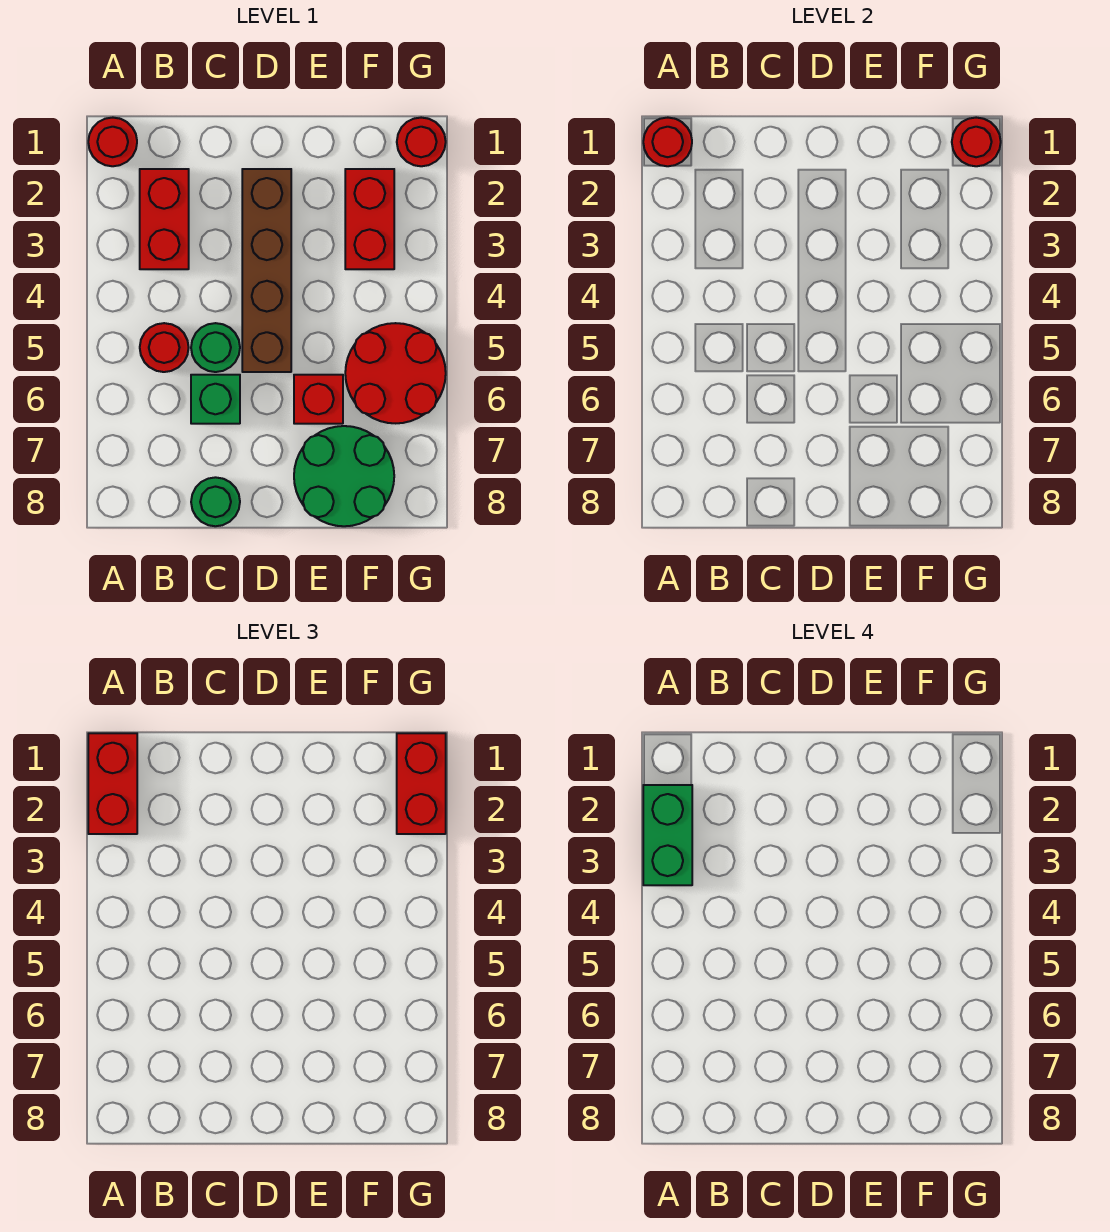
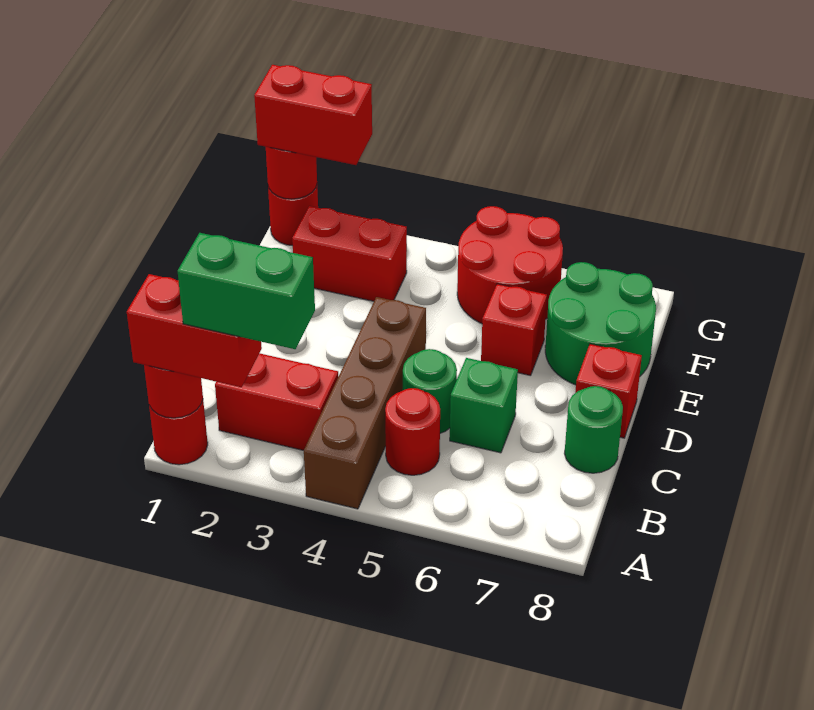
brown 1x4 brick [242,169,291,372] -> brown 1x4 brick turned to [304,297,426,509]
none -> red 1x1 brick [575,344,642,438]

